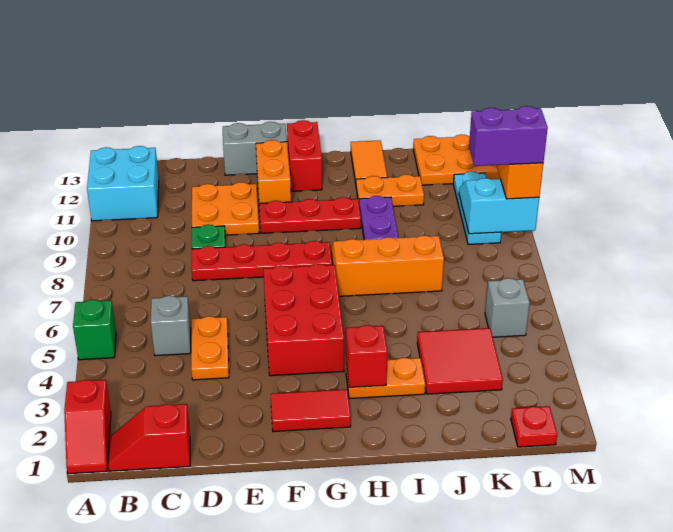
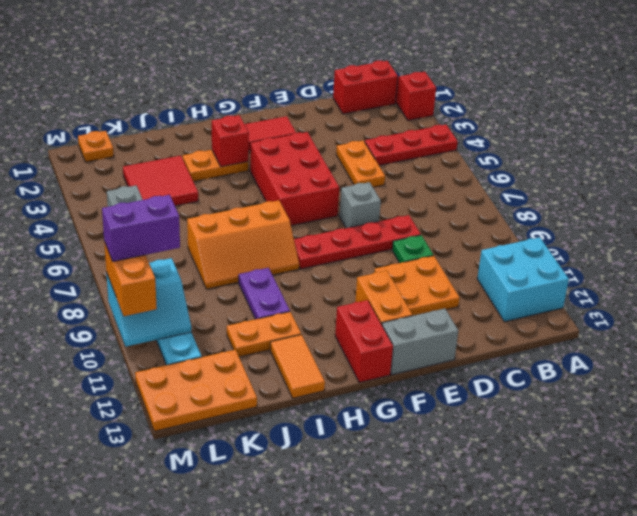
green 1x1 brick [73,300,116,360] -> none
red 1x2 slope [108,404,190,471] -> red 1x2 brick [333,61,398,114]
grey 1x1 brick [151,296,191,356] -> grey 1x1 brick moved to [340,182,381,228]
red 1x3 plate [259,197,361,233] -> red 1x3 plate moved to [365,125,458,165]
red 1x1 plate [511,406,557,447] -> orange 1x1 plate [78,131,114,162]

